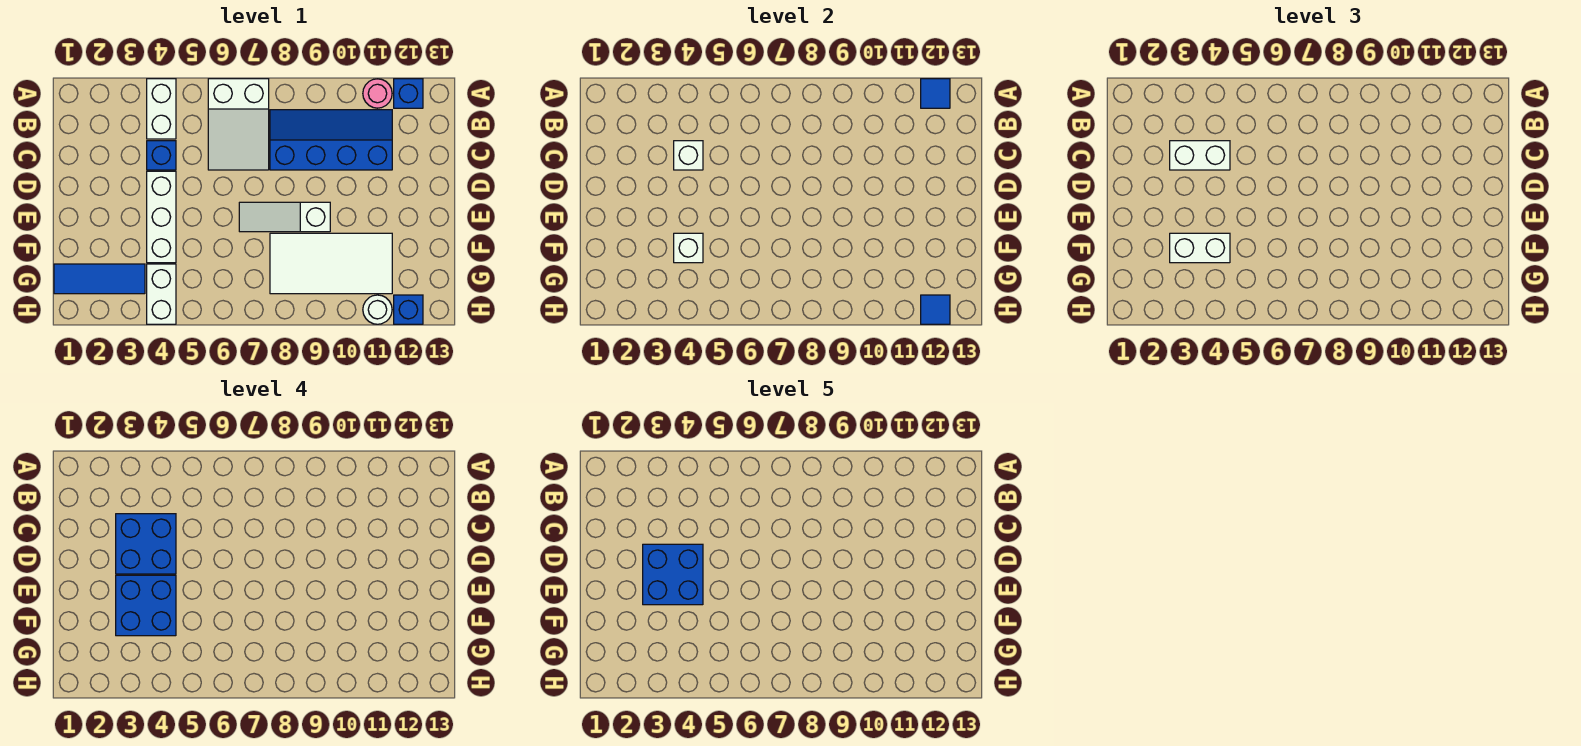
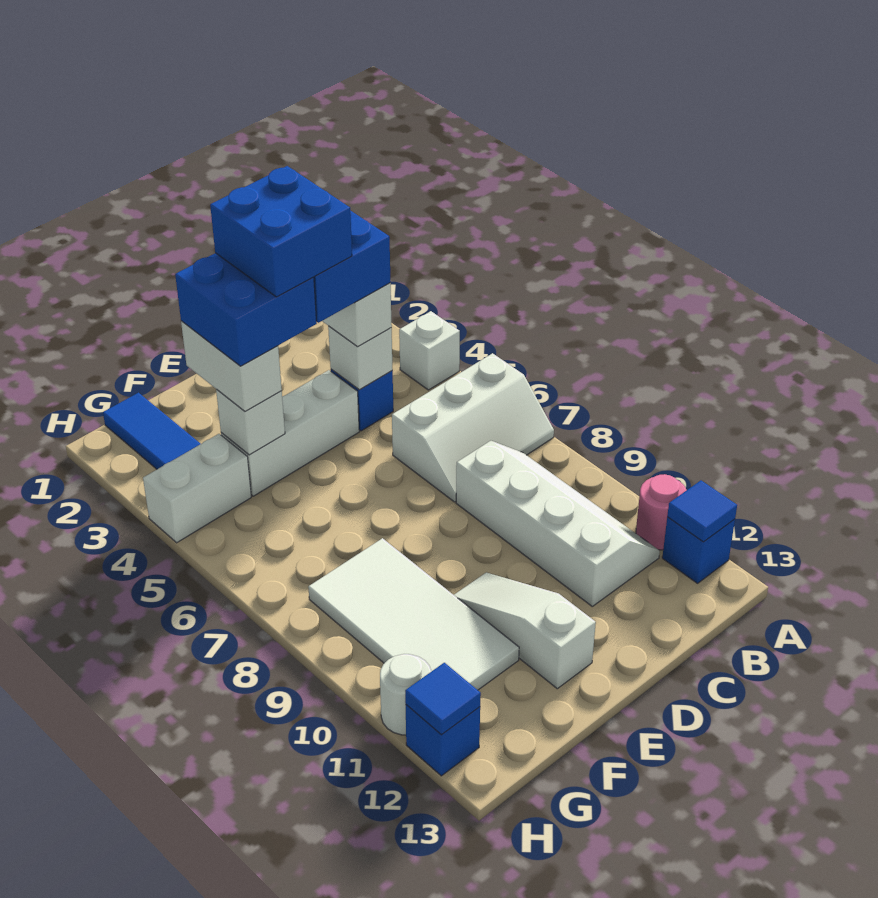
white 1x2 brick [147,79,176,139] -> white 1x1 brick [399,311,460,390]
white 2x3 slope [208,79,269,170] -> white 2x3 slope turned to [392,353,554,502]
blue 2x4 slope [270,110,392,170] -> white 2x4 slope [456,441,660,606]
white 1x3 slope [239,202,330,232] -> white 1x3 slope moved to [454,572,596,689]

